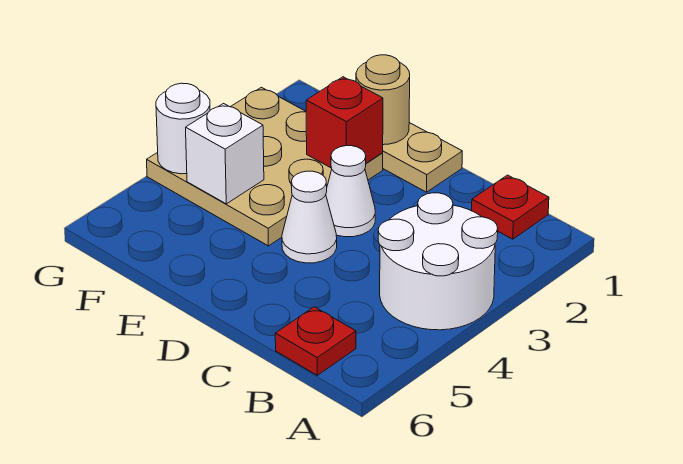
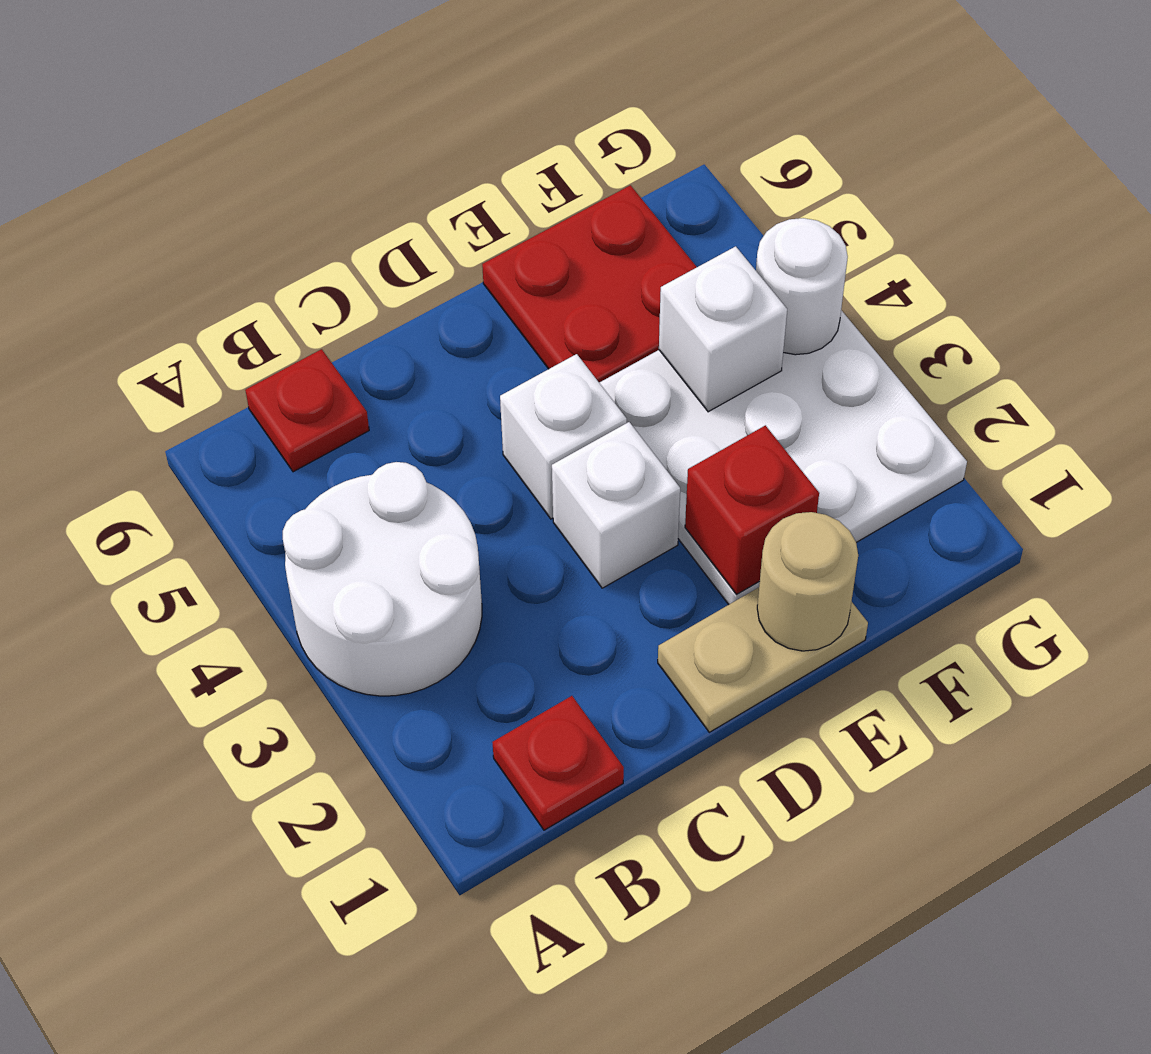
white 1x1 cone [326,146,375,237] -> white 1x1 brick [552,422,680,588]
white 1x1 cone [282,171,337,263] -> white 1x1 brick [500,354,627,519]
tan 3x3 plate [147,87,383,246] -> white 3x3 plate [599,310,967,605]
none -> red 2x2 plate [482,185,697,382]

